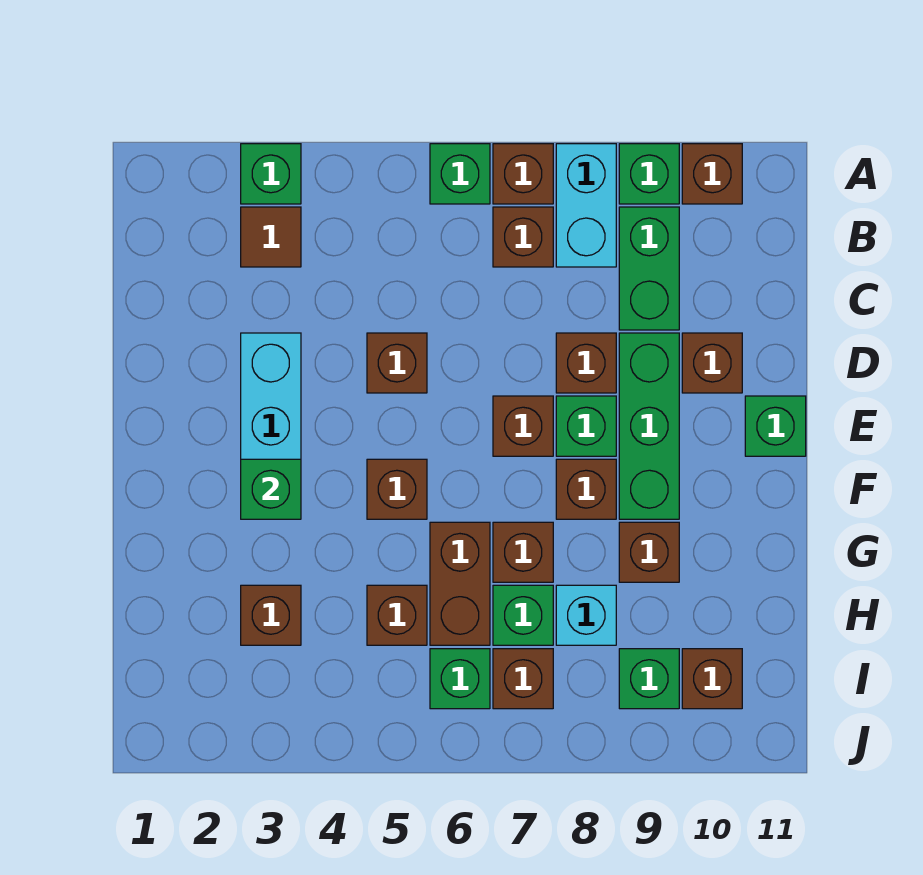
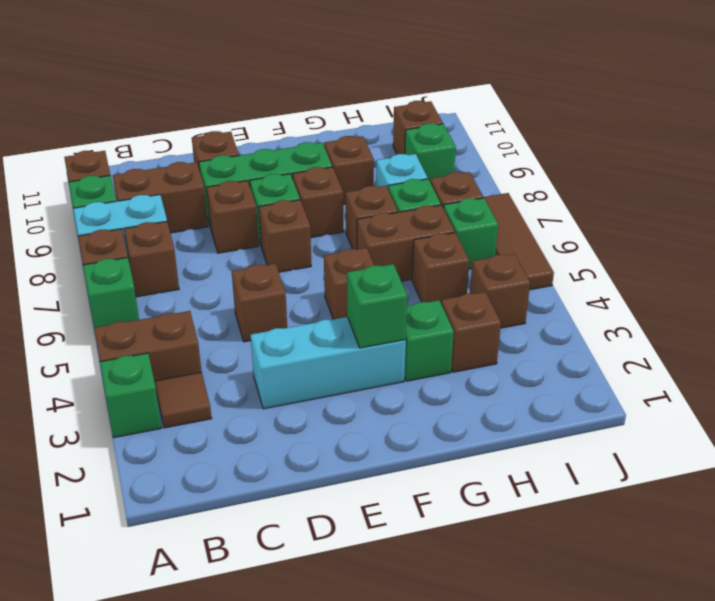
none -> brown 1x2 brick [94,311,201,386]
green 1x2 brick [619,207,679,330] -> brown 1x2 brick [113,162,208,233]
green 1x1 brick [745,396,806,456] -> green 1x1 brick moved to [405,300,454,381]
none -> brown 1x1 brick [470,254,530,328]
none -> brown 1x3 tile [483,193,554,290]

